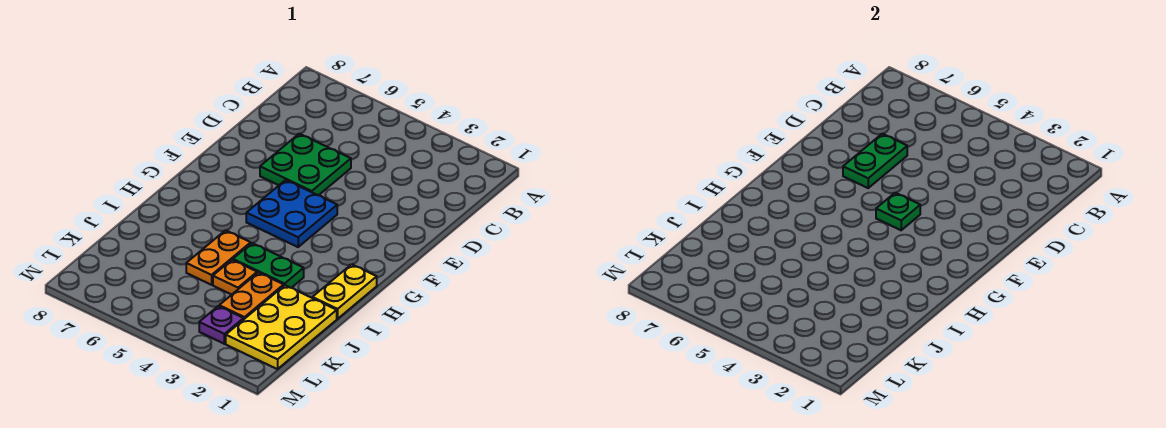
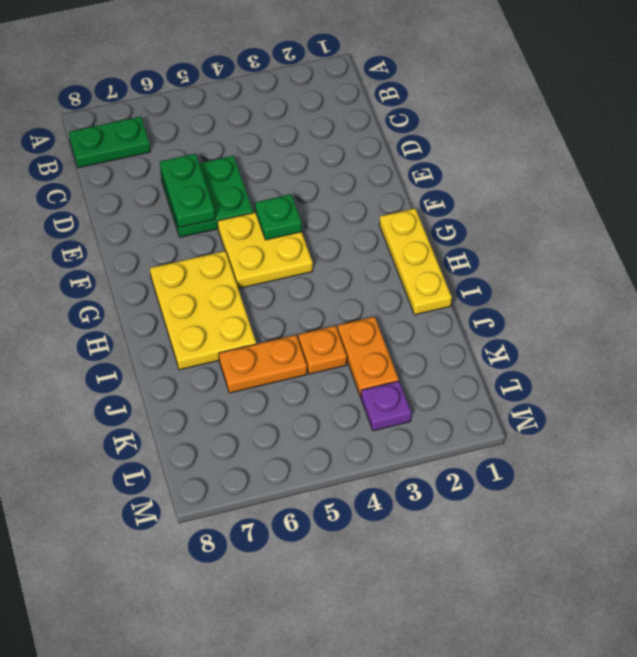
blue 2x2 plate [246,180,337,247] -> yellow 2x2 plate [218,212,313,289]
yellow 1x2 plate [312,264,377,319] -> yellow 1x3 plate [379,208,452,315]
green 1x2 plate [233,243,304,288] -> green 1x2 plate moved to [69,116,150,168]
orange 1x2 plate [186,230,251,285] -> orange 1x2 plate turned to [219,335,307,393]
yellow 2x3 plate [226,285,337,369] -> yellow 2x3 plate moved to [150,251,256,370]

